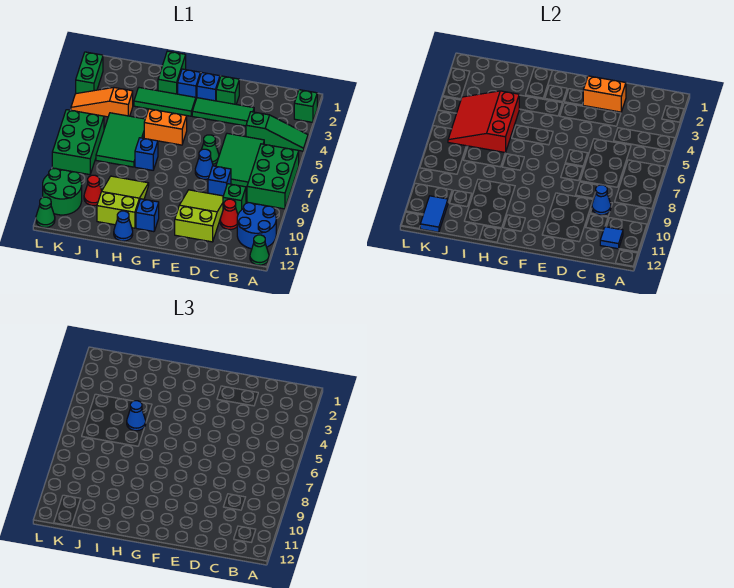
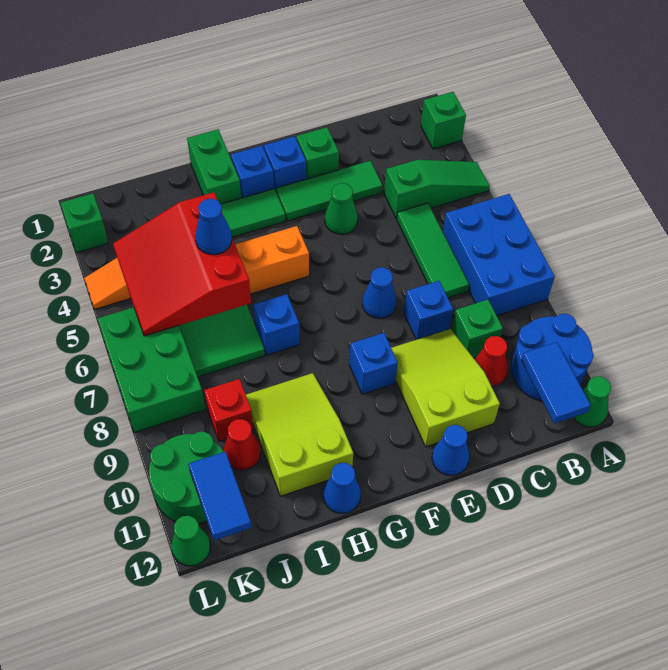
green 2x3 brick [247,144,299,209] -> blue 2x3 brick [443,194,555,316]
blue 1x1 tile [600,227,623,249] -> blue 1x2 tile [522,342,591,424]
green 2x3 tile [216,133,264,187] -> green 1x3 tile [397,203,469,298]
blue 1x1 cone [592,185,611,215] -> blue 1x1 cone moved to [432,425,469,476]
orange 1x2 brick [583,76,626,112] -> none
green 1x1 cone [201,135,219,164] -> green 1x1 cone moved to [325,183,358,234]
blue 1x1 brick [136,199,159,232] -> blue 1x1 brick moved to [349,333,398,394]
none -> red 1x1 brick [204,379,253,441]
green 1x2 brick [76,52,103,94] -> green 1x1 brick [60,193,108,253]

